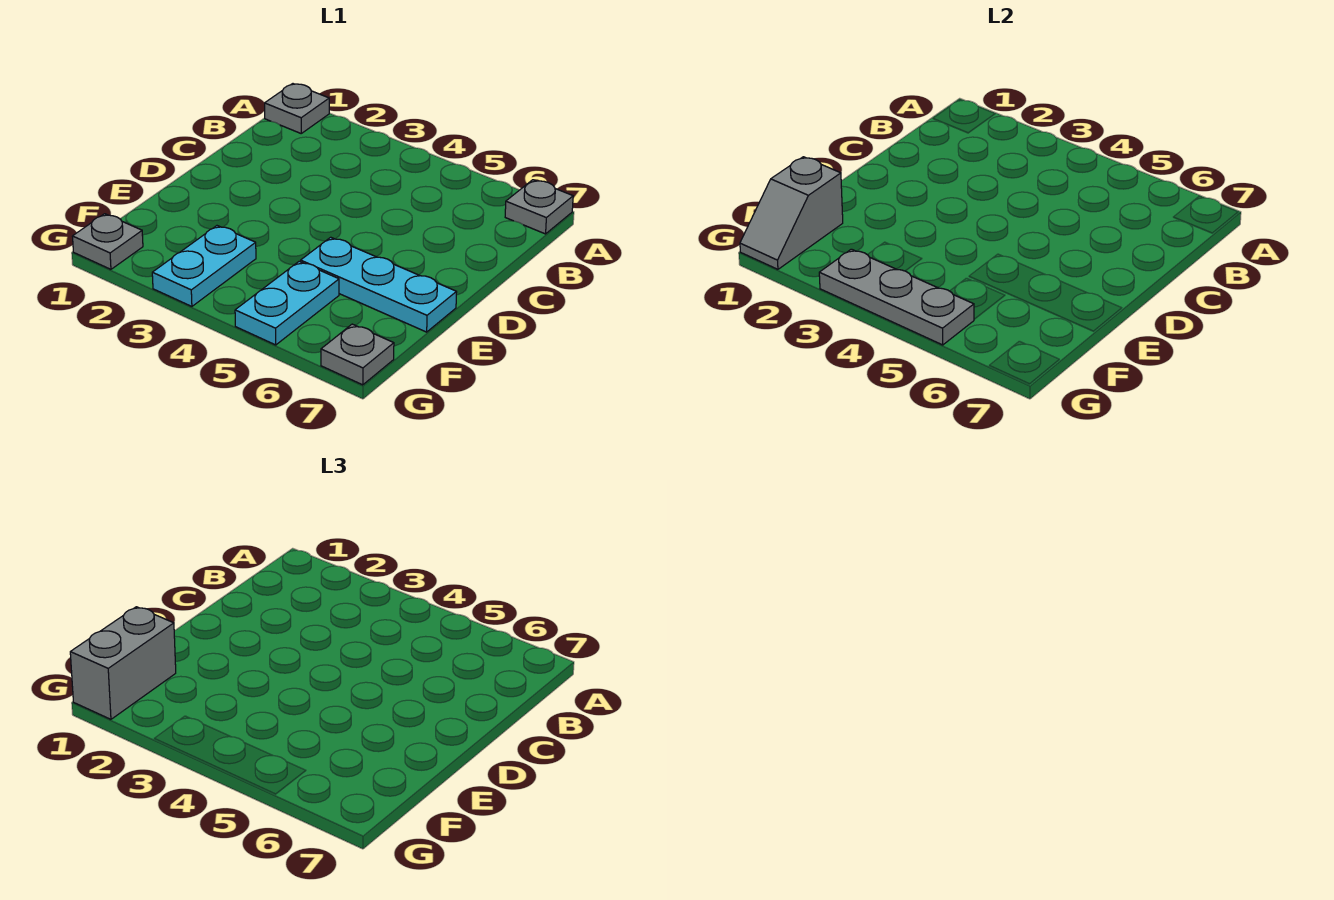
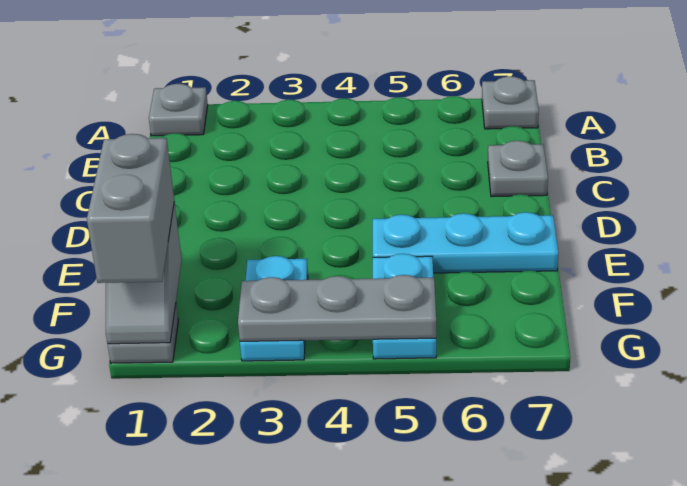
grey 1x1 plate [321,324,394,385] -> grey 1x1 plate moved to [488,141,548,197]

